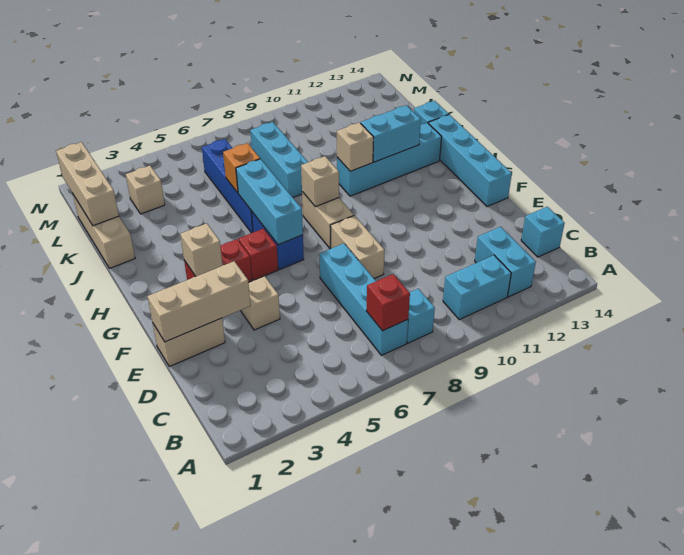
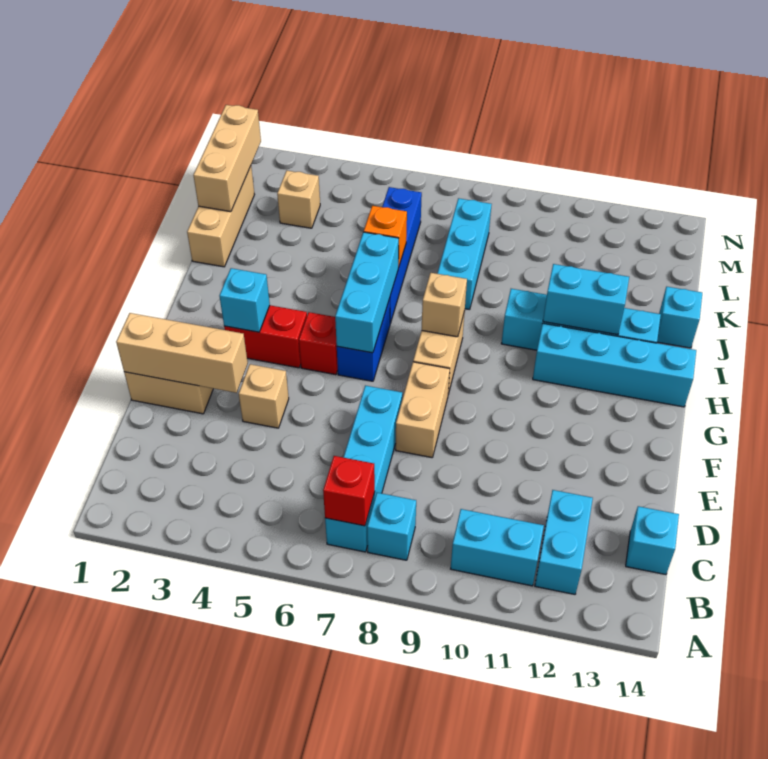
cyan 1x4 brick [428,114,512,207] -> cyan 1x4 brick turned to [533,323,696,407]
tan 1x1 brick [180,223,222,277] -> cyan 1x1 brick [220,268,270,332]
tan 1x1 brick [337,123,374,171] -> none

